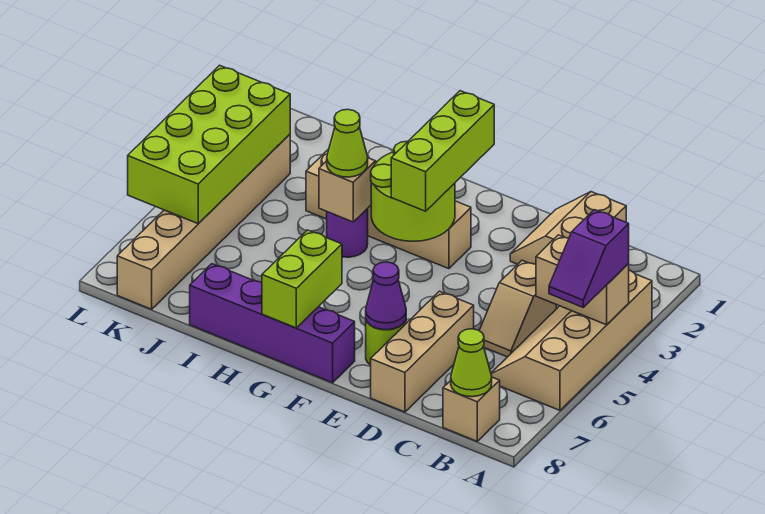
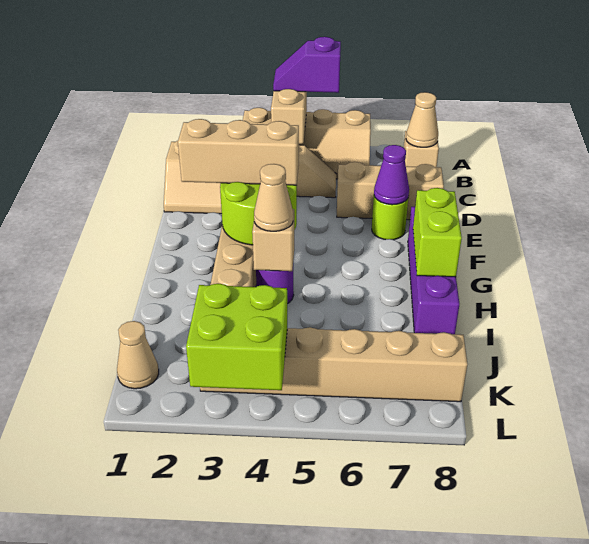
purple 1x2 slope [549,210,629,307] -> purple 1x2 slope turned to [273,37,341,93]
lime 1x1 cone [451,329,492,397] -> tan 1x1 cone [406,92,438,147]
lime 1x3 brick [391,91,494,211] -> tan 1x3 brick [178,119,299,185]
lime 1x2 brick [262,230,342,328] -> lime 1x2 brick turned to [413,188,462,277]
lime 1x1 cone [327,109,368,177] -> tan 1x1 cone [254,164,293,231]
none -> tan 1x1 cone [117,321,159,389]
lime 2x4 brick [128,65,290,224] -> lime 2x2 brick [186,284,287,390]

